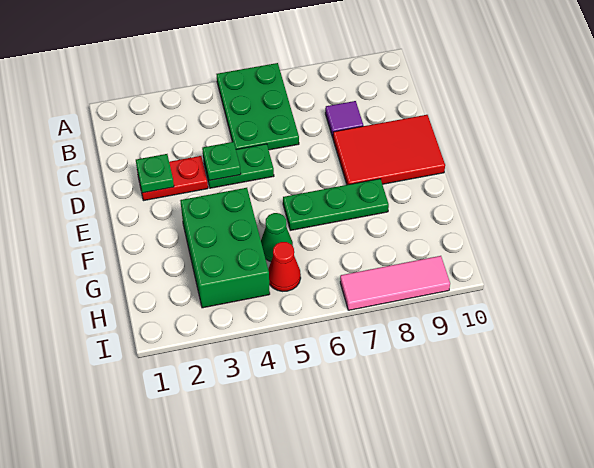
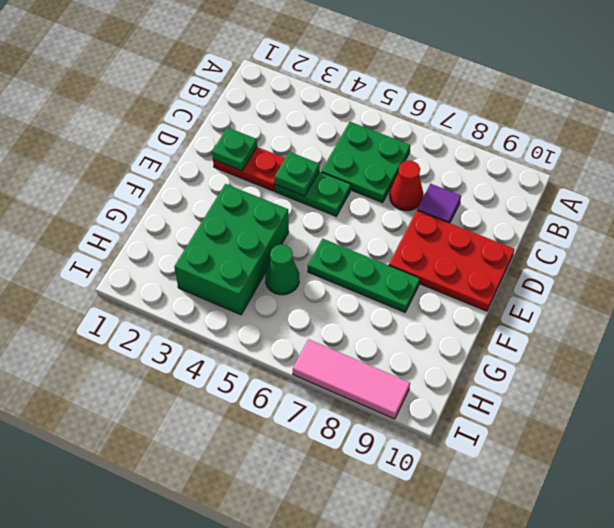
green 2x3 plate [217,63,299,150] -> green 2x2 plate [321,122,410,203]
red 2x3 tile [333,115,445,185] -> red 2x3 plate [389,210,514,311]
red 1x1 cone [268,242,301,291] -> red 1x1 cone moved to [390,160,423,211]

